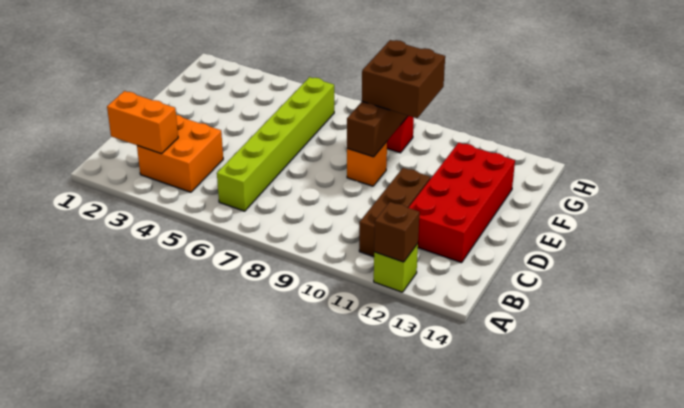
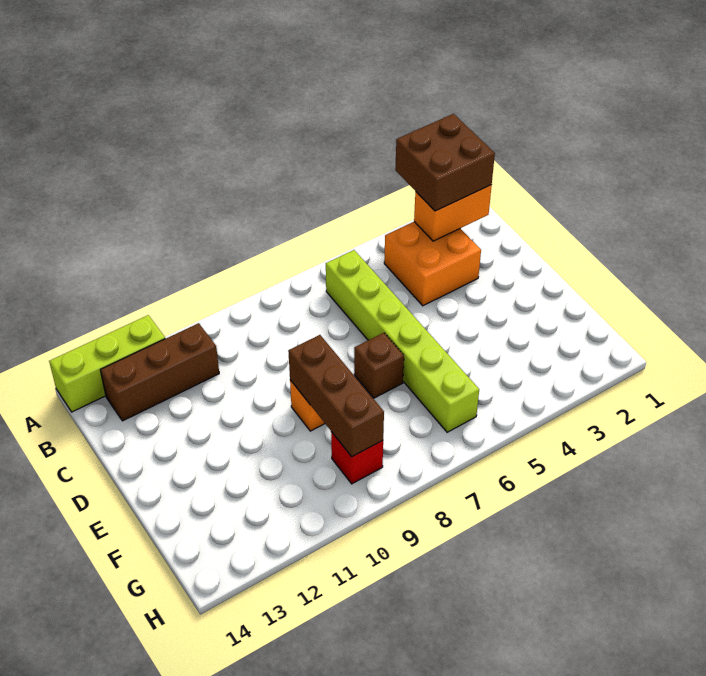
lime 1x1 brick [374,244,418,292] -> lime 1x3 brick [49,315,165,412]
brown 1x1 brick [374,202,419,262] -> brown 1x1 brick moved to [354,333,404,398]
brown 1x3 brick [359,168,431,257] -> brown 1x3 brick turned to [100,323,219,421]
red 2x4 brick [409,143,515,263] -> none
brown 2x2 brick [362,40,445,118] -> brown 2x2 brick moved to [395,114,495,211]

